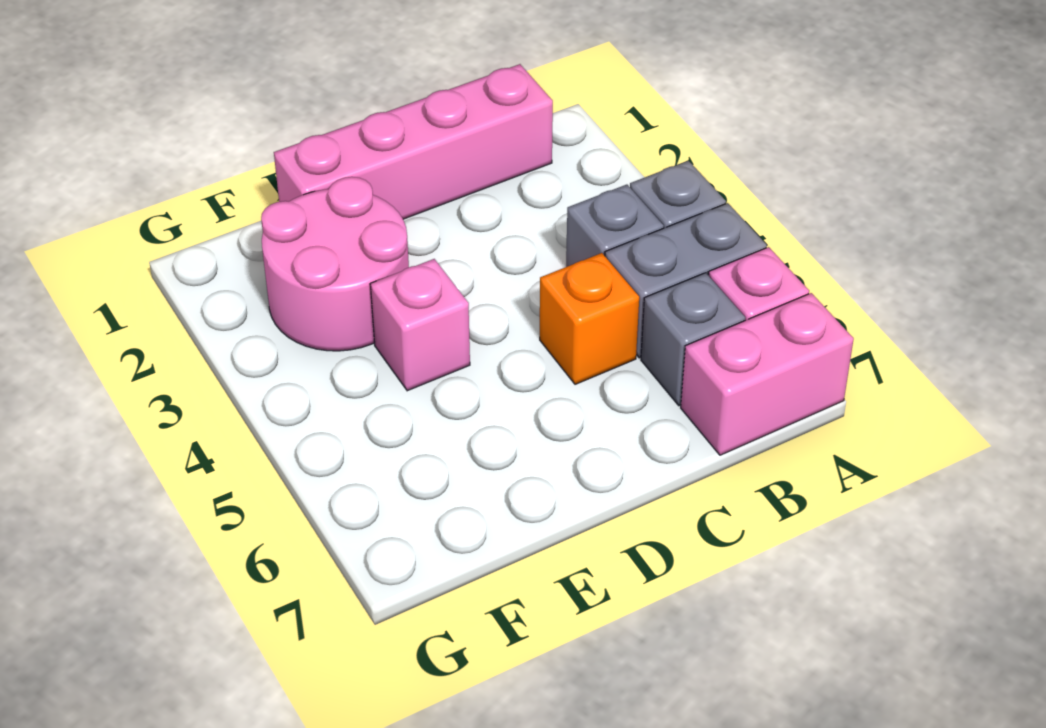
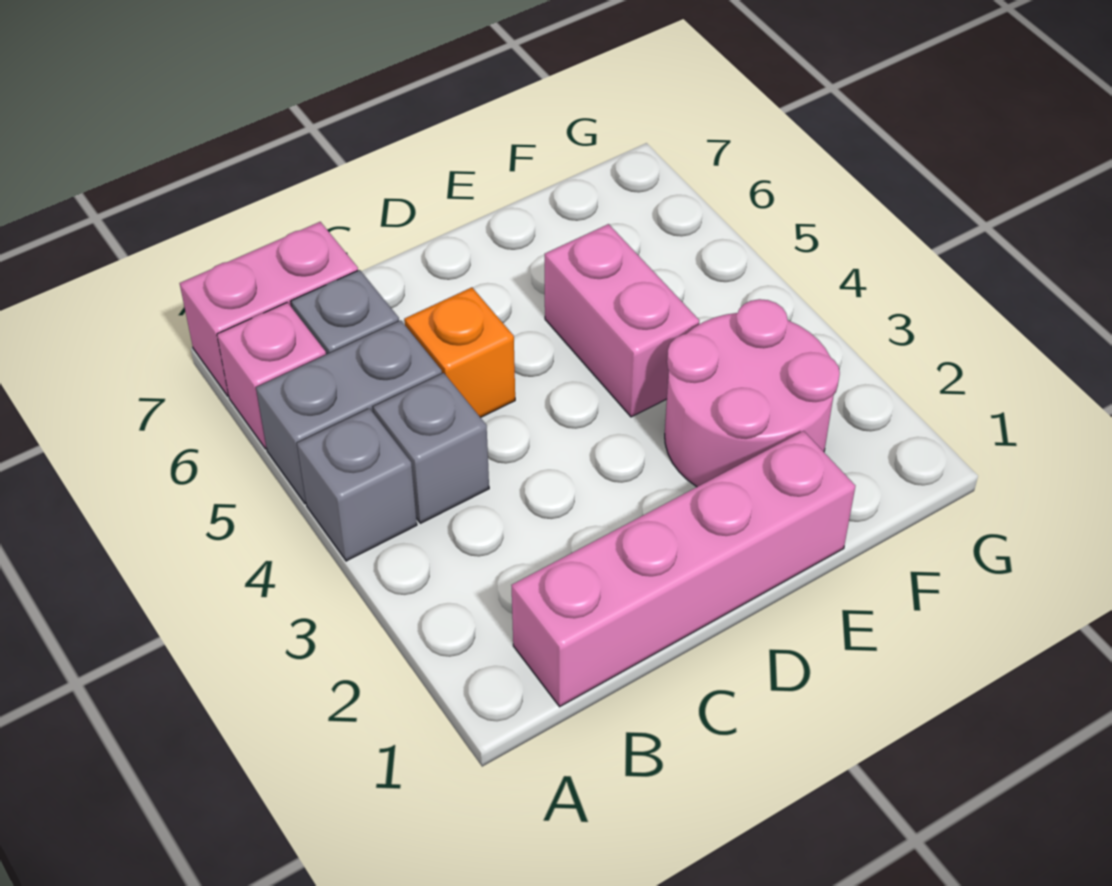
pink 1x1 brick [370,259,470,391] -> pink 1x2 brick [545,224,699,417]

